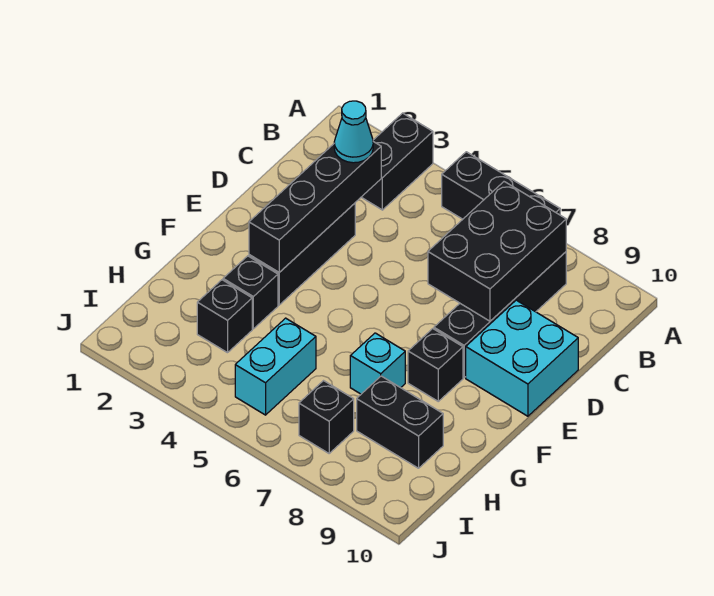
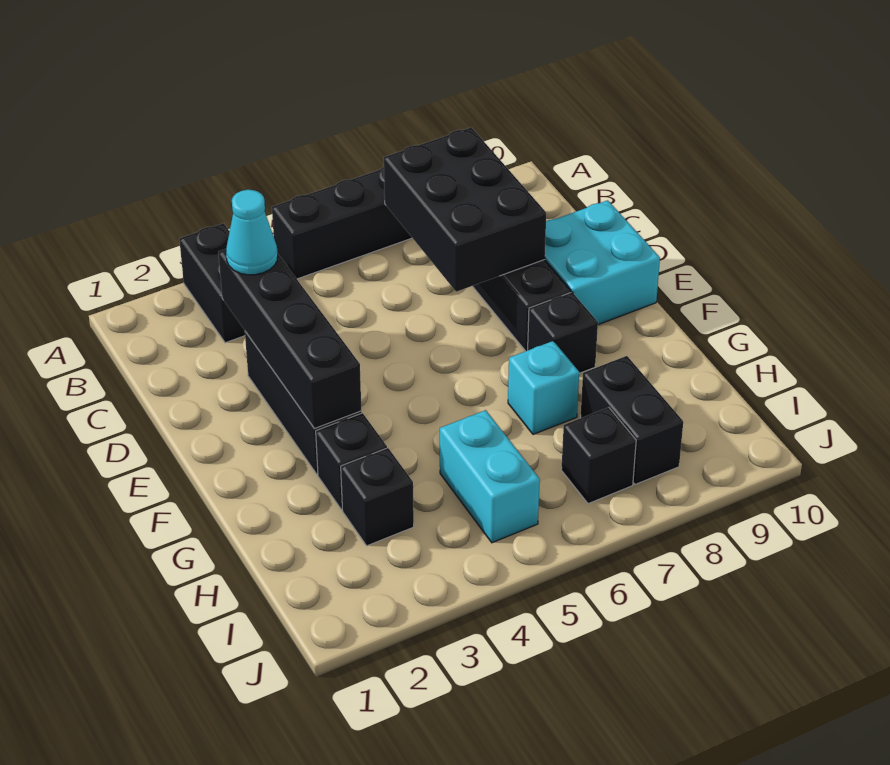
black 1x2 brick [357,376,443,468] -> black 1x2 brick turned to [581,356,683,485]

